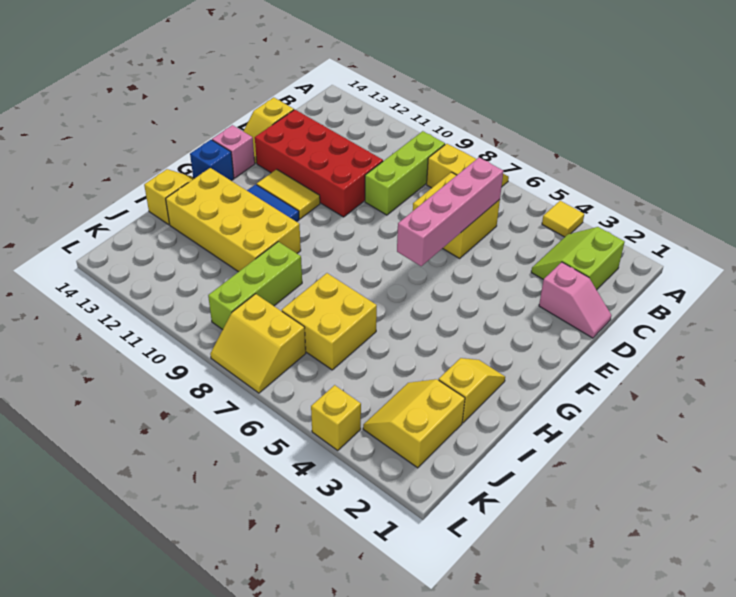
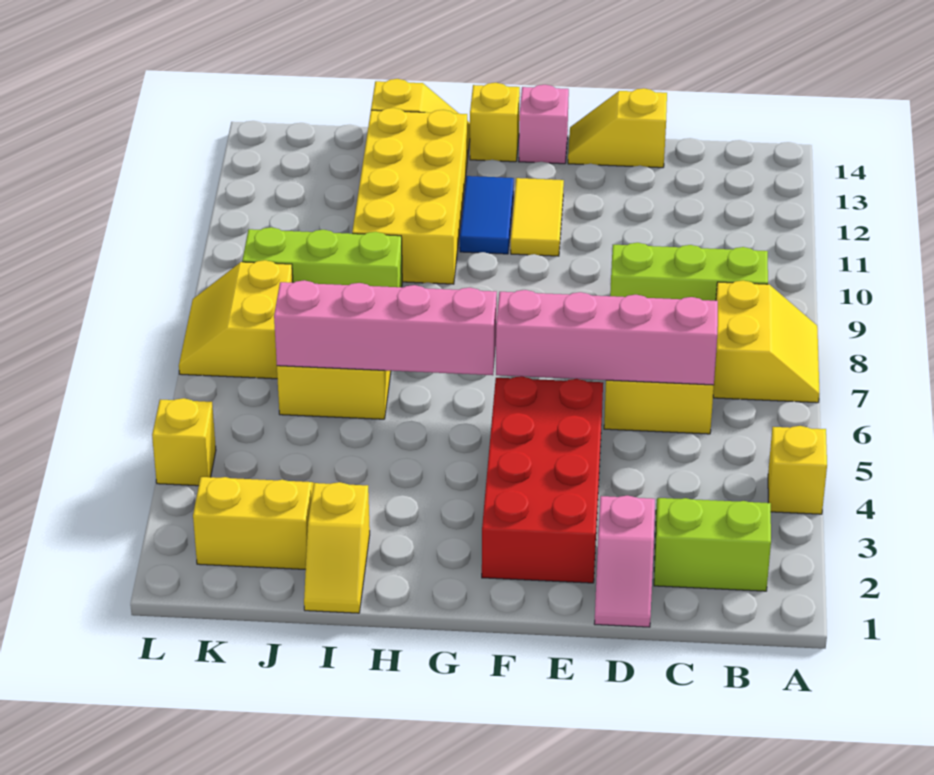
yellow 1x1 tile [542,201,584,237] -> yellow 1x1 brick [768,426,827,514]
red 2x4 brick [255,110,383,217] -> red 2x4 brick moved to [482,376,603,583]
none -> pink 1x4 brick [274,280,497,375]
blue 1x1 brick [190,140,234,181] -> yellow 1x1 brick [470,83,520,162]
yellow 1x2 slope [439,358,505,423] -> yellow 1x2 slope turned to [304,482,370,613]

